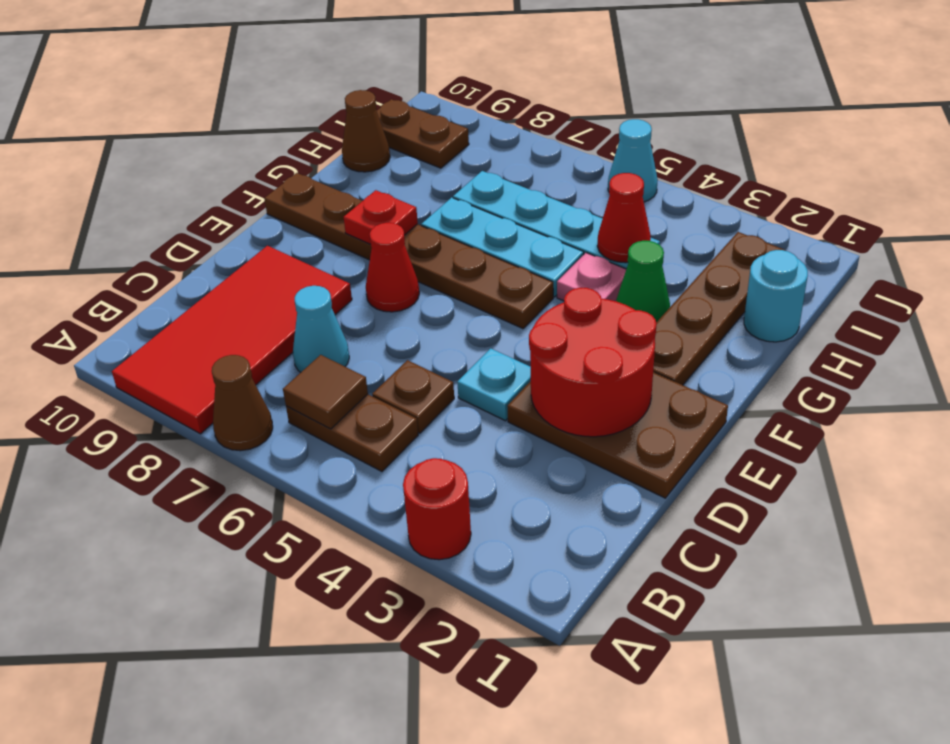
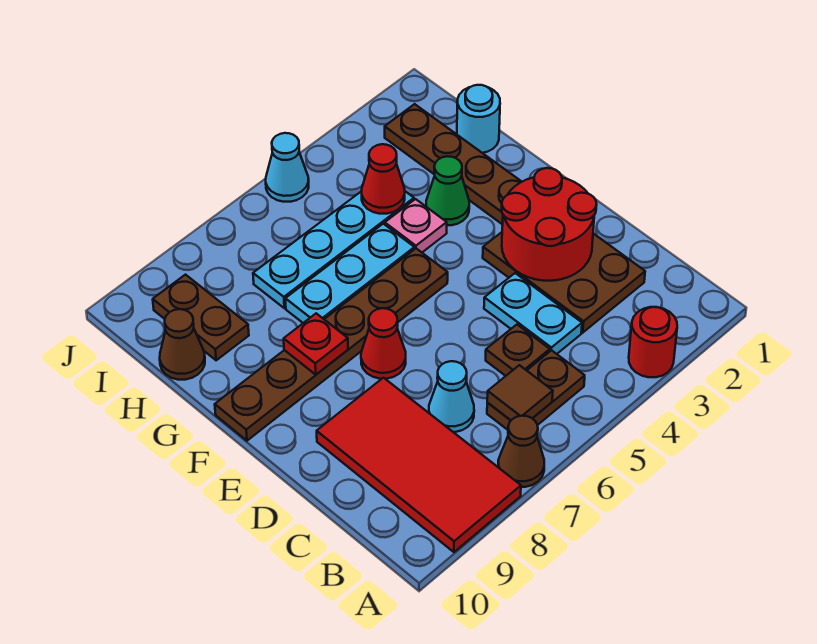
brown 2x3 plate [507,372,728,498] -> brown 2x3 plate turned to [483,232,645,333]
cyan 1x1 plate [457,348,531,421] -> cyan 1x2 plate [484,273,582,354]
brown 1x2 plate [377,99,469,168] -> brown 1x2 plate turned to [153,275,249,360]

